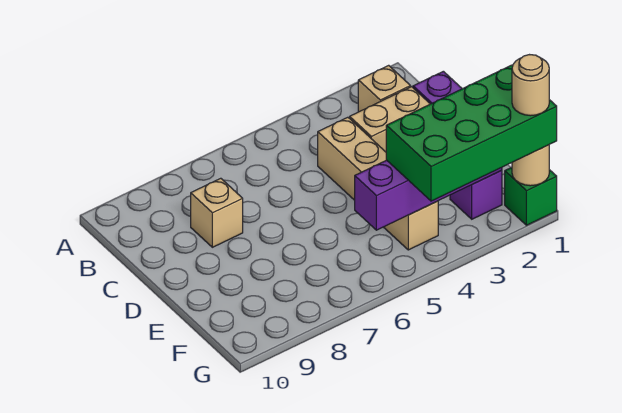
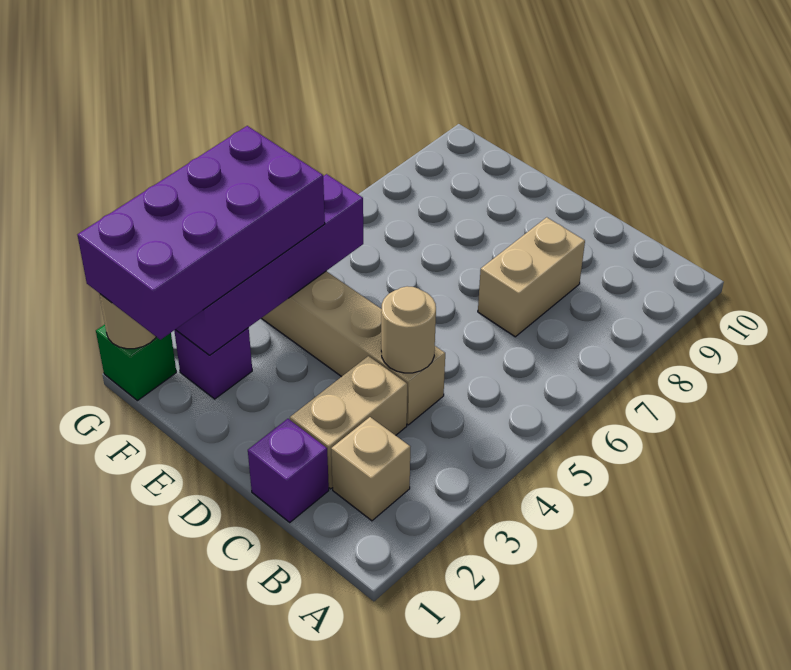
tan 1x1 brick [191,178,243,247] -> tan 1x2 brick [478,217,585,337]
green 2x4 brick [386,65,557,201] -> purple 2x4 brick [78,126,325,340]
tan 1x1 round brick [512,55,549,116] -> tan 1x1 round brick moved to [381,286,436,373]

